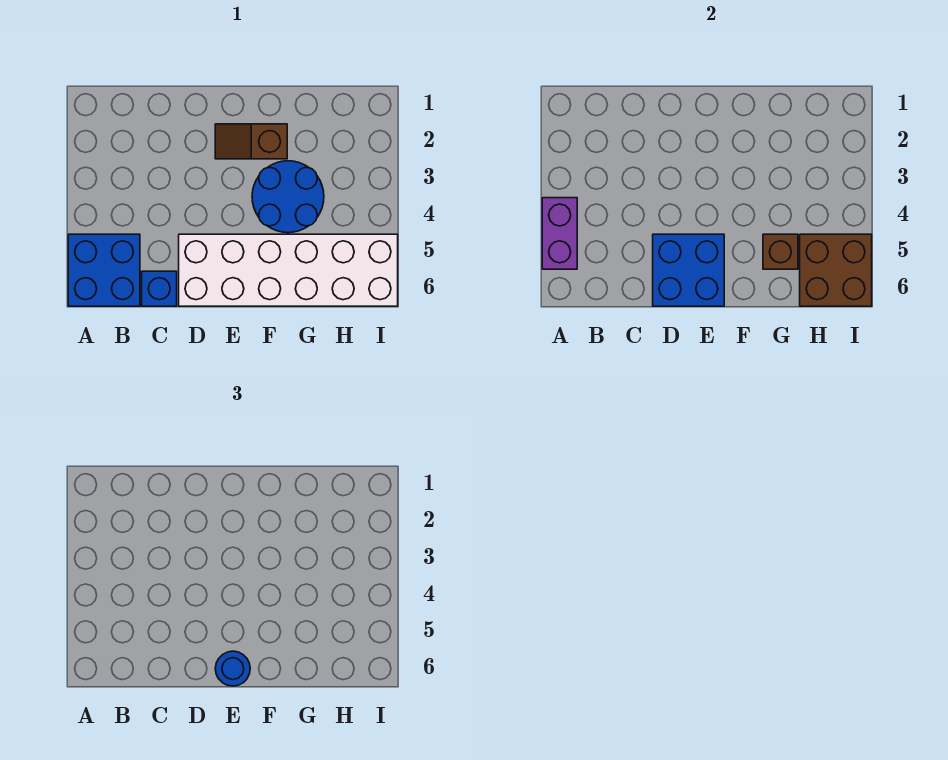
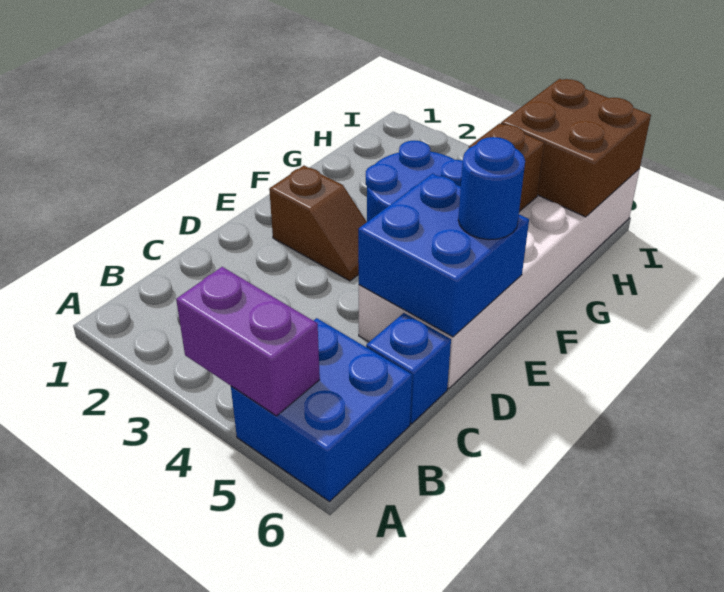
brown 1x2 slope [215,124,287,159] -> brown 1x2 slope turned to [269,166,367,281]

